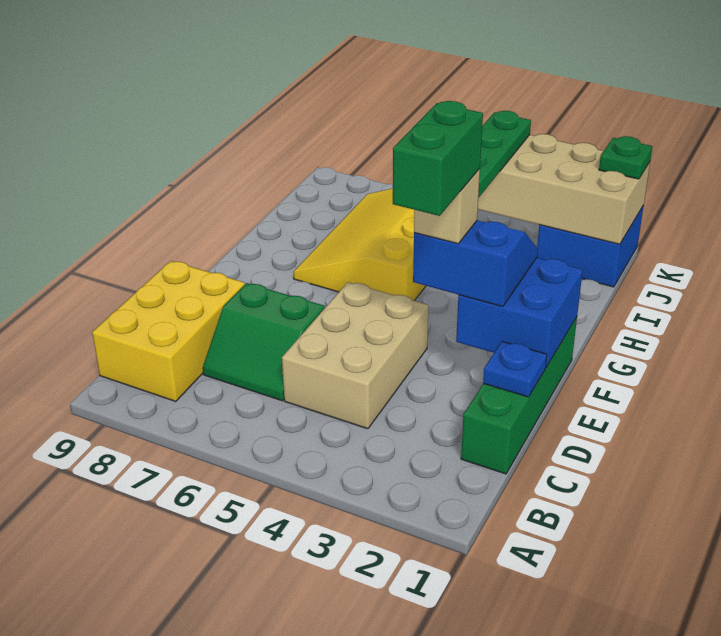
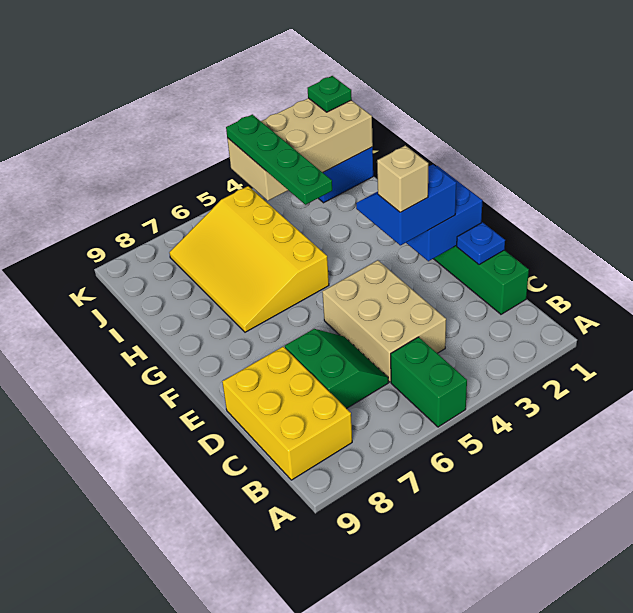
green 2x2 slope [203,283,325,401] -> green 2x2 slope turned to [285,329,389,409]
green 1x2 brick [393,101,483,216] -> green 1x2 brick moved to [391,337,467,427]

